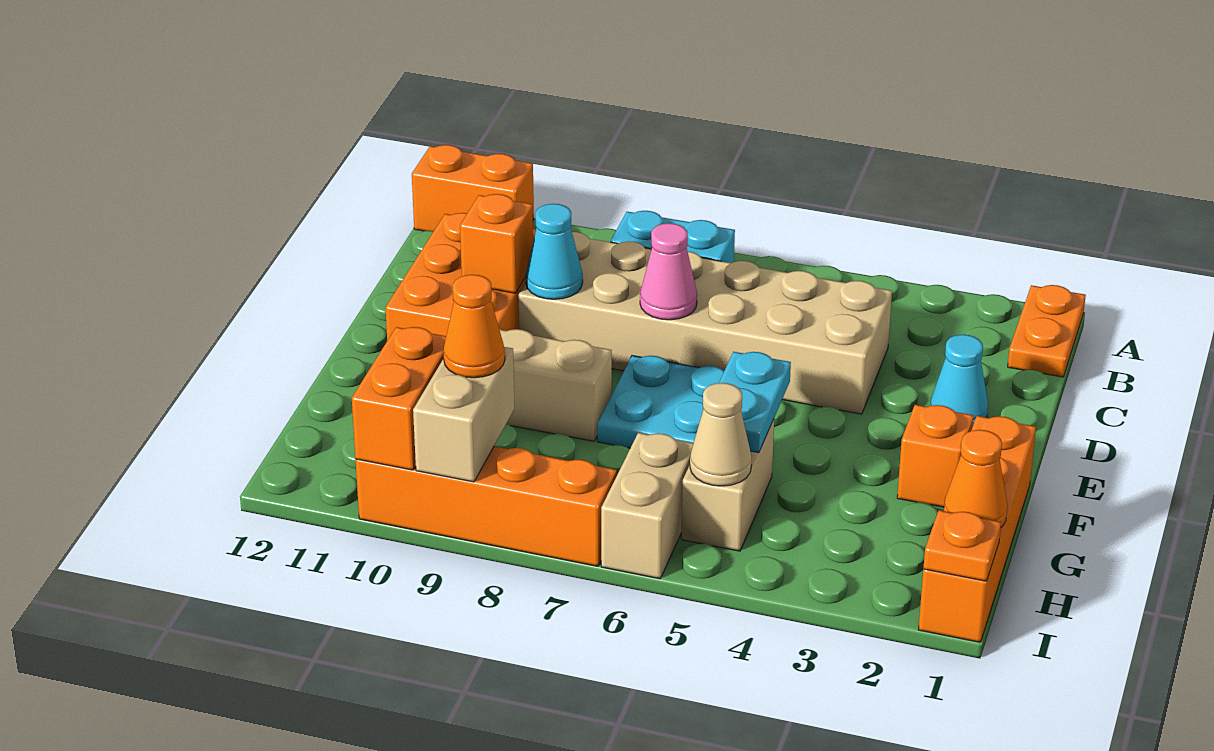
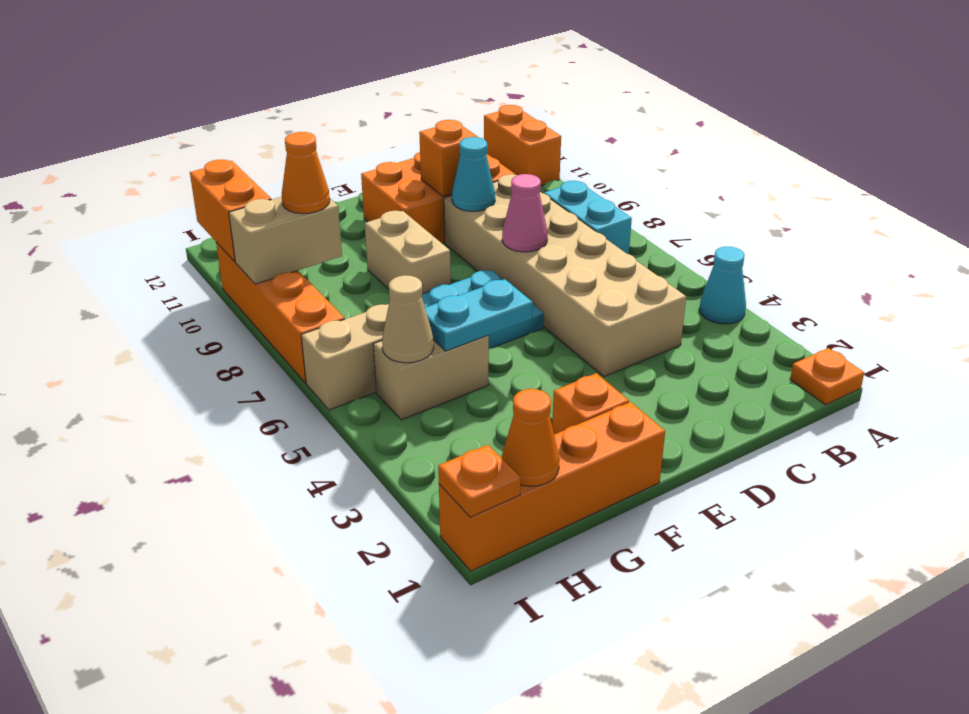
orange 1x2 plate [1008,285,1086,377] -> orange 1x1 plate [790,348,864,405]
cyan 1x1 cone [930,335,988,425] -> cyan 1x1 cone moved to [699,247,746,324]
orange 1x2 brick [352,327,446,470] -> orange 1x2 brick turned to [190,160,271,262]

